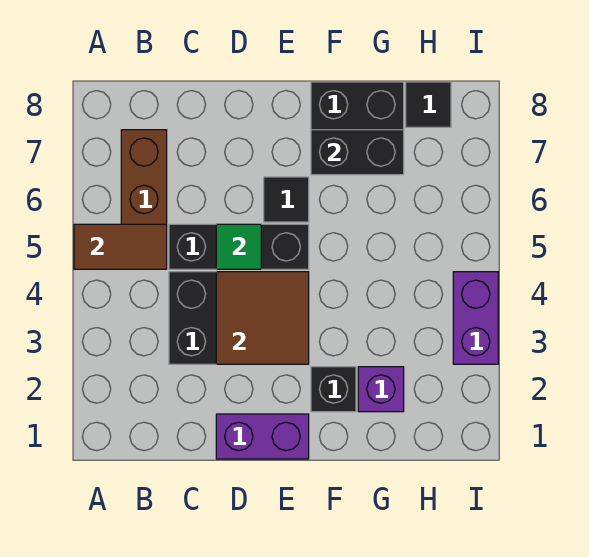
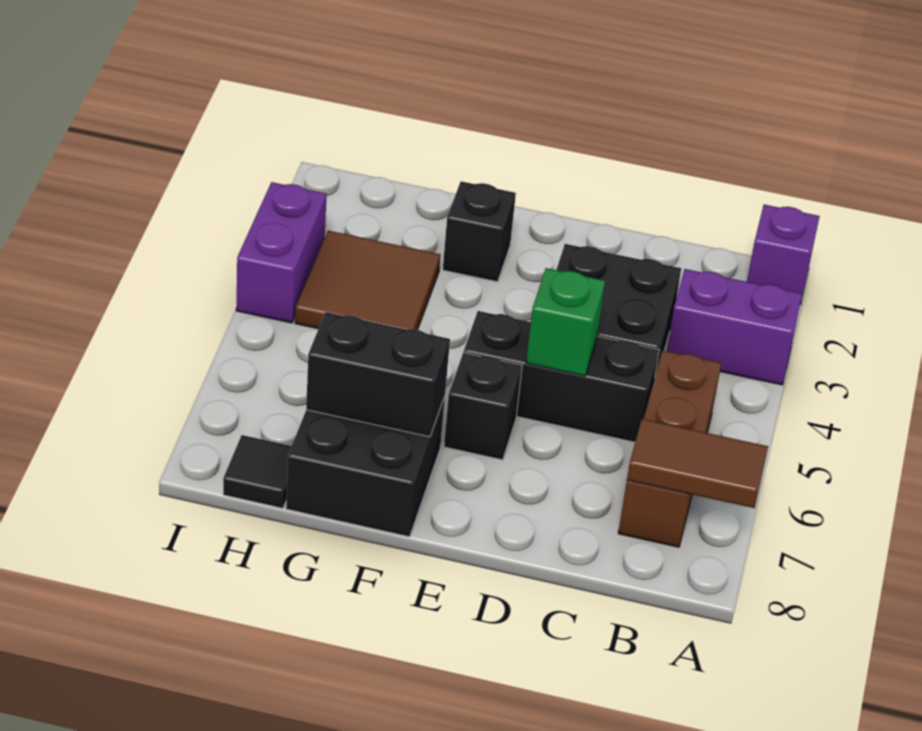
brown 1x2 tile [74,224,167,269] -> brown 1x2 tile moved to [627,419,768,508]
purple 1x2 brick [216,414,309,459] -> purple 1x2 brick moved to [667,269,802,385]
brown 2x2 tile [216,272,309,364] -> brown 2x2 tile moved to [295,231,440,330]
green 1x1 tile [216,224,261,269] -> green 1x1 brick [526,268,605,376]
black 1x1 tile [264,177,309,222] -> black 1x1 brick [444,353,522,460]
purple 1x1 brick [358,367,404,412] -> purple 1x1 brick moved to [747,205,820,304]

